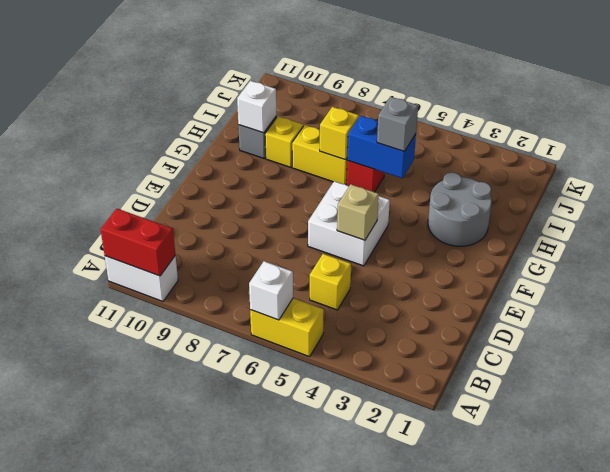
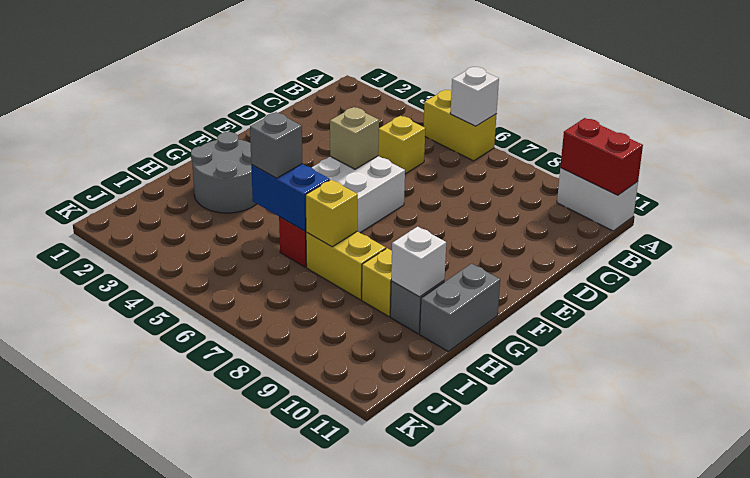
none -> grey 1x2 brick [420,264,500,351]

